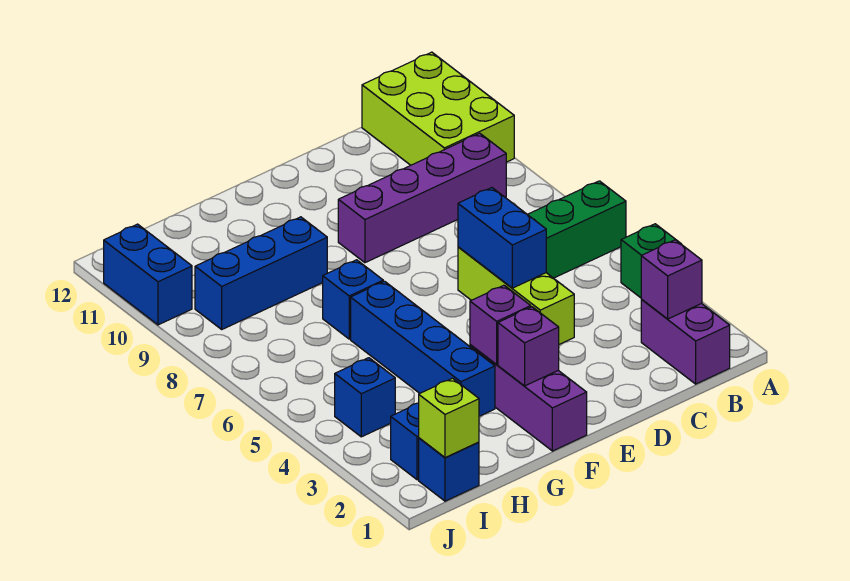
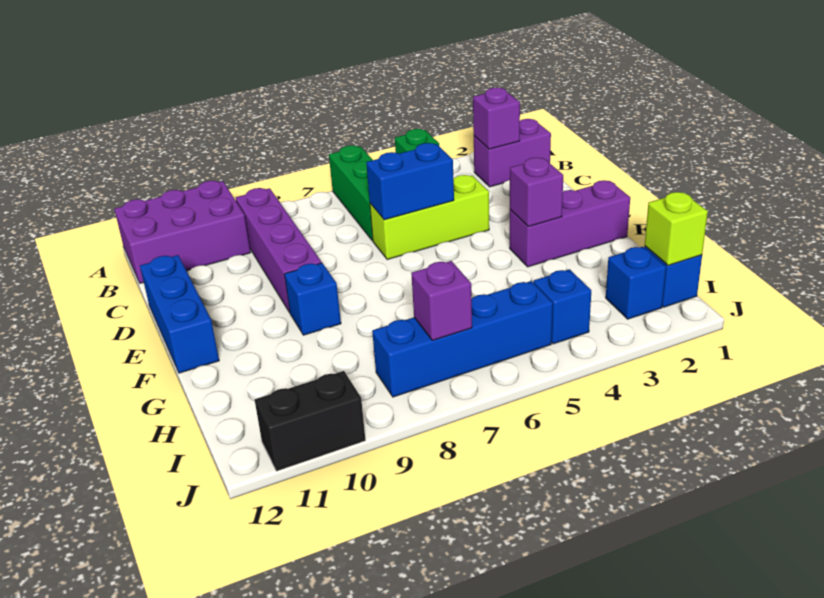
lime 2x3 brick [362,52,514,165] -> purple 2x3 brick [115,181,251,283]
purple 1x1 brick [498,307,559,386] -> purple 1x1 brick moved to [411,261,472,340]
blue 1x4 brick [351,281,495,416] -> blue 1x4 brick moved to [372,281,553,397]
blue 1x1 brick [323,260,383,339] -> blue 1x1 brick moved to [285,263,341,335]
blue 1x3 brick [195,217,327,329] -> blue 1x3 brick moved to [140,255,219,373]
blue 1x2 brick [104,224,192,325] -> black 1x2 brick [255,371,366,471]

